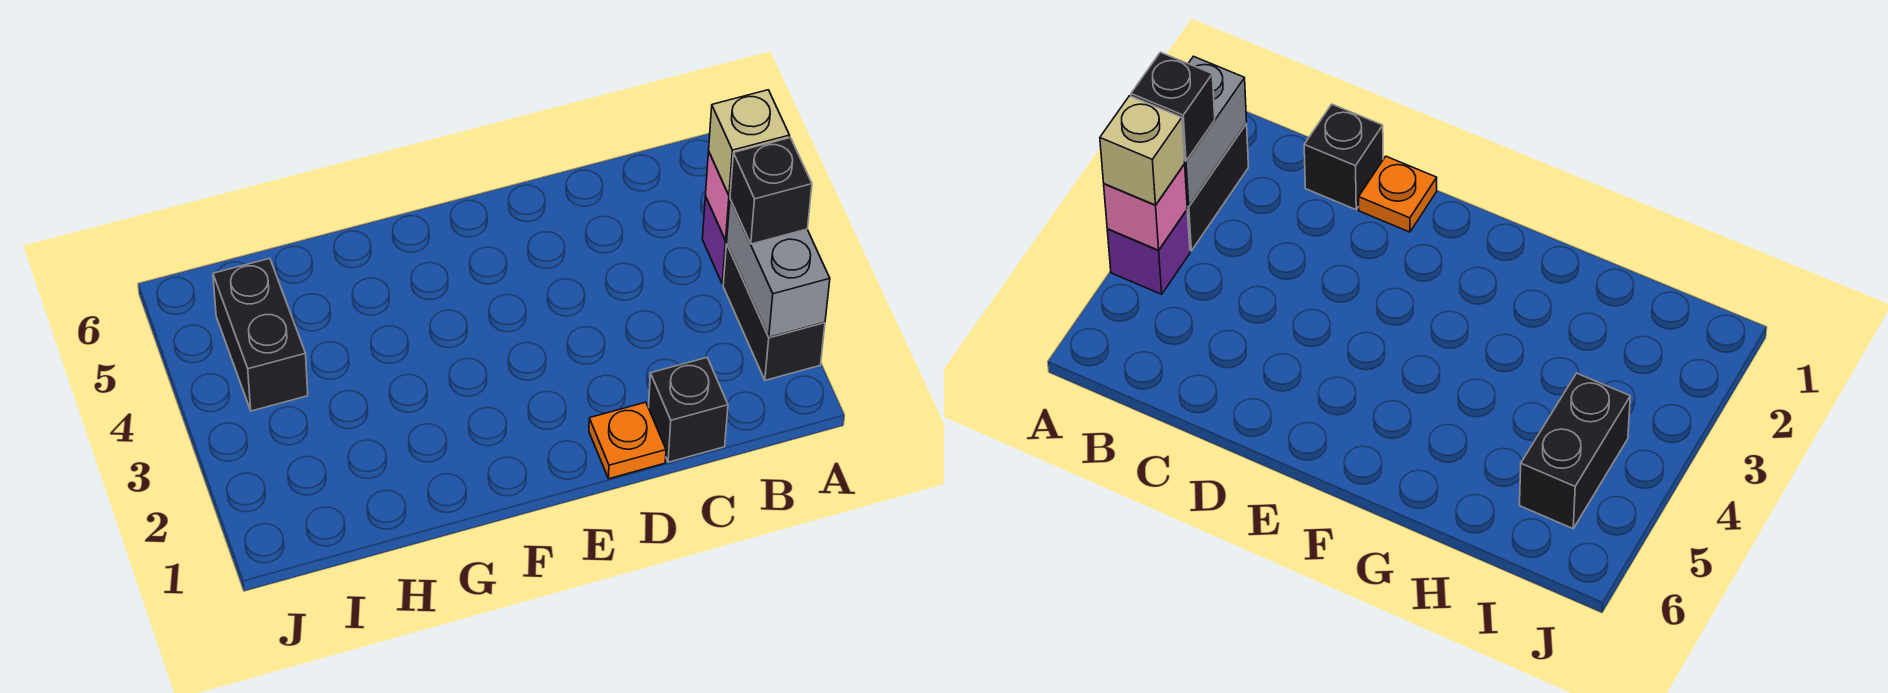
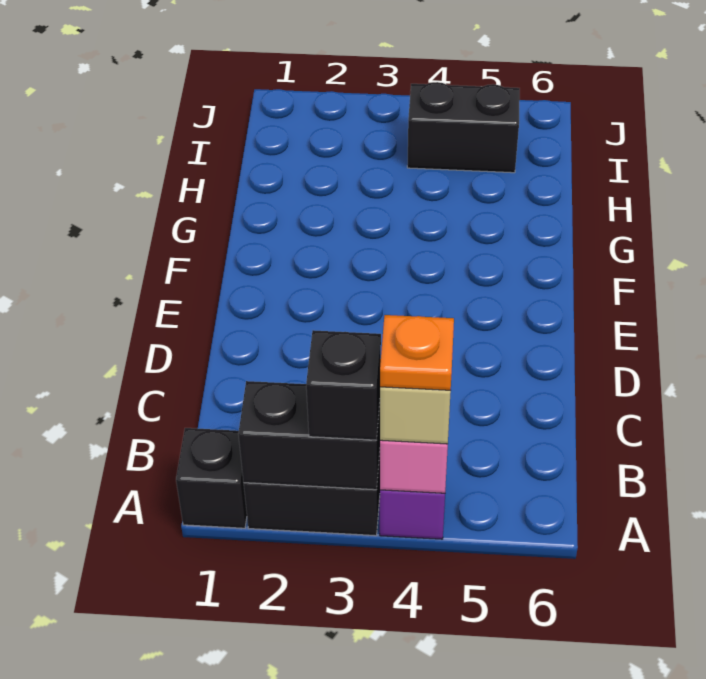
grey 1x2 brick [727,199,830,337] -> black 1x2 brick [238,381,380,490]
black 1x1 brick [649,358,728,462] -> black 1x1 brick moved to [176,428,247,528]
orange 1x1 plate [589,402,666,479] -> orange 1x1 plate moved to [380,315,454,390]

